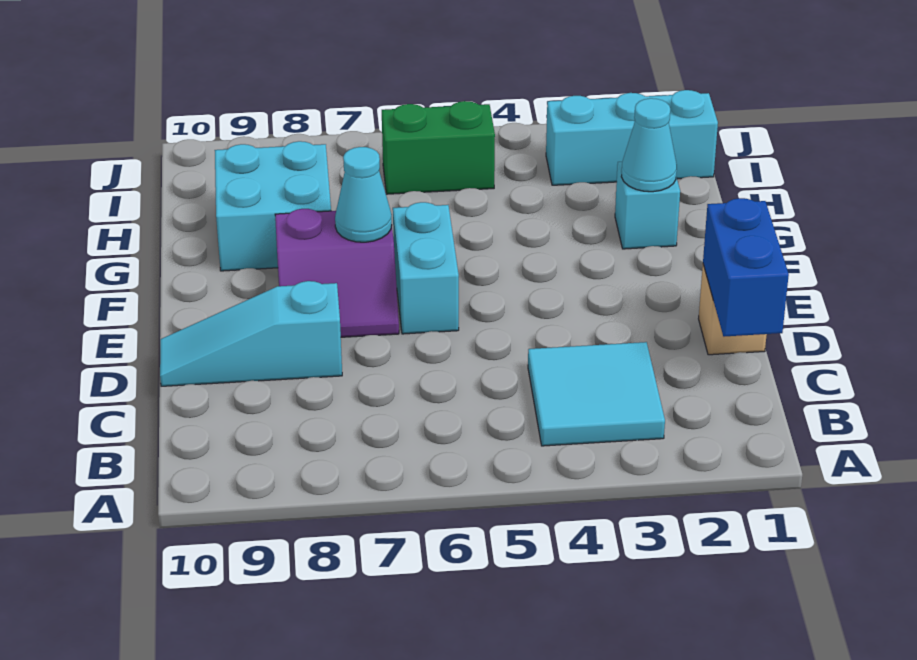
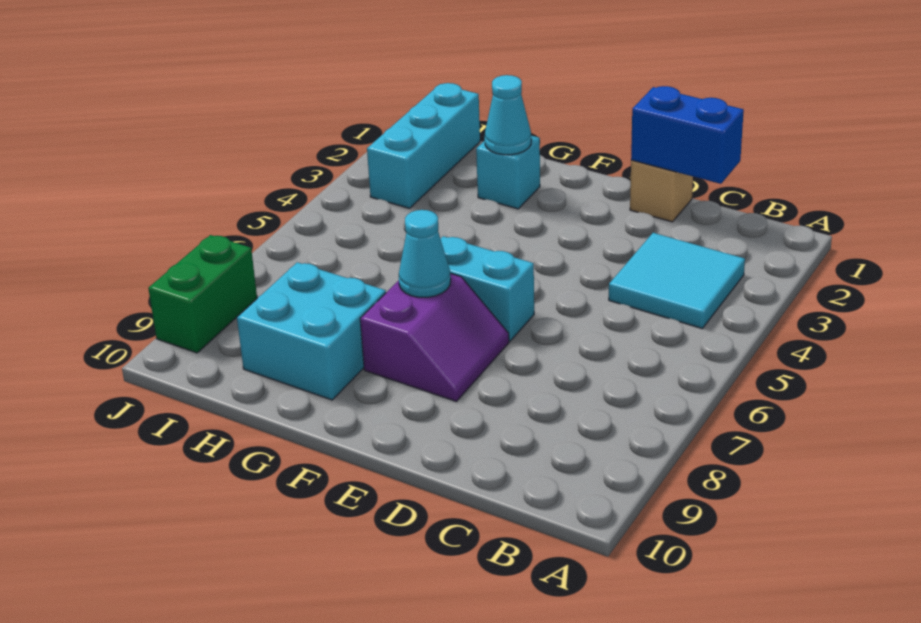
cyan 1x3 slope [160,281,342,386] -> none
green 1x2 brick [382,101,495,194] -> green 1x2 brick moved to [148,235,257,353]

